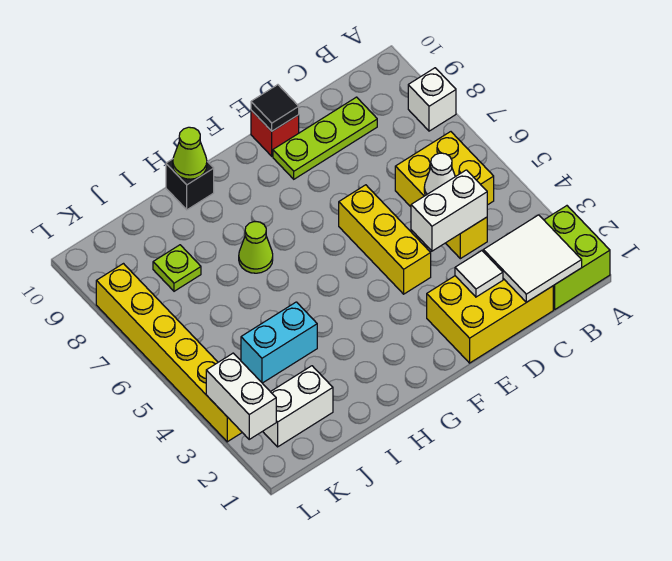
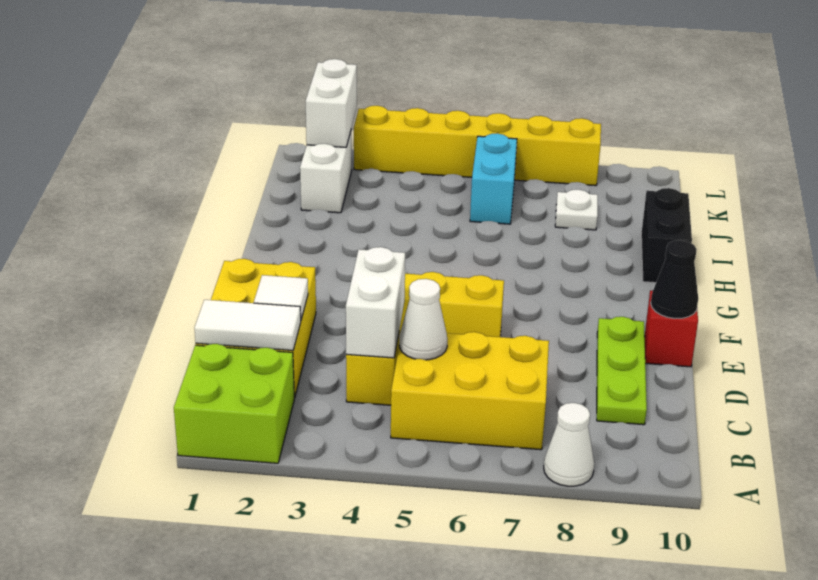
white 1x1 brick [408,68,456,131] -> white 1x1 cone [544,403,594,486]
white 2x2 tile [483,215,582,302] -> white 1x2 tile [194,300,301,350]
yellow 2x2 brick [395,132,494,207] -> yellow 2x3 brick [391,332,549,450]
black 1x1 tile [251,85,299,131] -> black 1x1 cone [651,240,698,318]
lime 1x1 cone [239,222,273,273] -> none
black 1x1 brick [166,159,214,210] -> black 1x2 brick [641,188,692,283]
lime 1x1 cone [173,127,207,179] -> none
cyan 1x2 brick [241,302,317,383] -> cyan 1x2 brick moved to [470,134,517,224]
lime 1x1 plate [153,245,201,291] -> white 1x1 plate [555,190,598,230]
white 1x2 brick [206,353,276,439] -> white 1x2 brick turned to [306,59,357,147]

